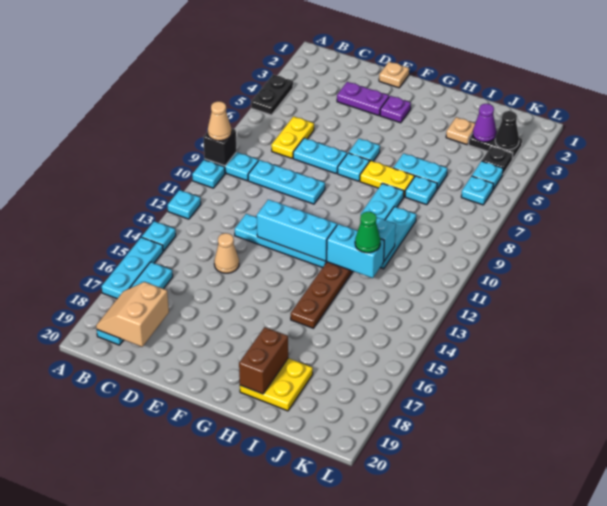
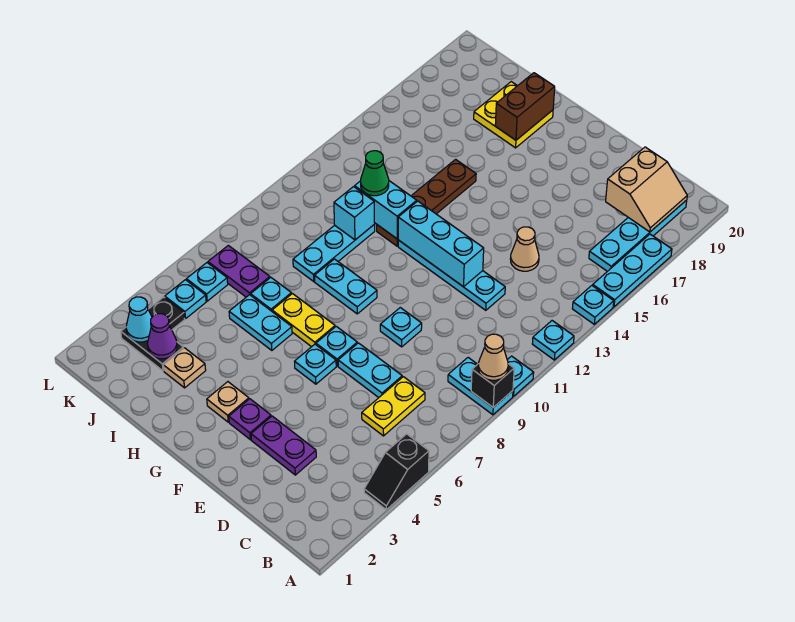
black 1x2 plate [251,75,293,115] -> black 1x2 slope [364,434,429,510]
cyan 1x3 plate [248,160,325,204] -> cyan 1x1 plate [380,308,422,347]
tan 1x1 plate [379,62,409,88] -> tan 1x1 plate moved to [207,382,249,422]
cyan 1x2 plate [361,183,404,220] -> cyan 1x2 plate turned to [315,259,377,314]
none -> purple 1x2 plate [208,245,270,297]
black 1x1 cone [495,111,519,150] -> cyan 1x1 cone [126,297,152,342]

